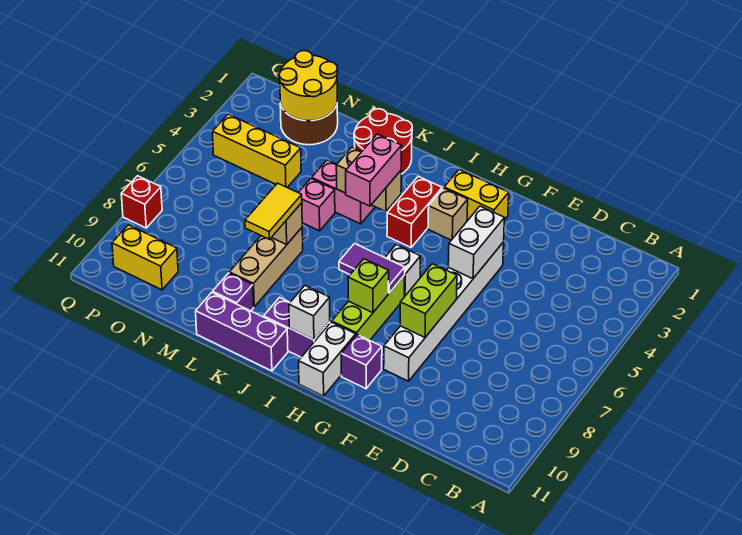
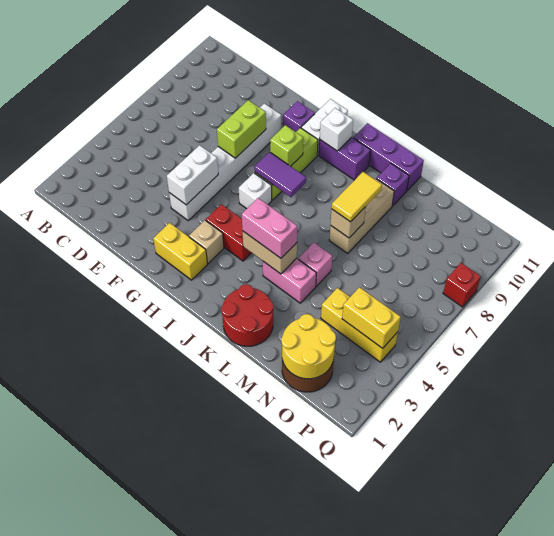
red 1x2 brick [387,176,442,247] -> red 1x2 brick turned to [206,204,251,261]
pink 1x2 brick [346,134,402,206] -> pink 1x2 brick turned to [242,198,297,258]
yellow 1x2 brick [112,225,178,290] -> yellow 1x2 brick moved to [342,287,401,348]

